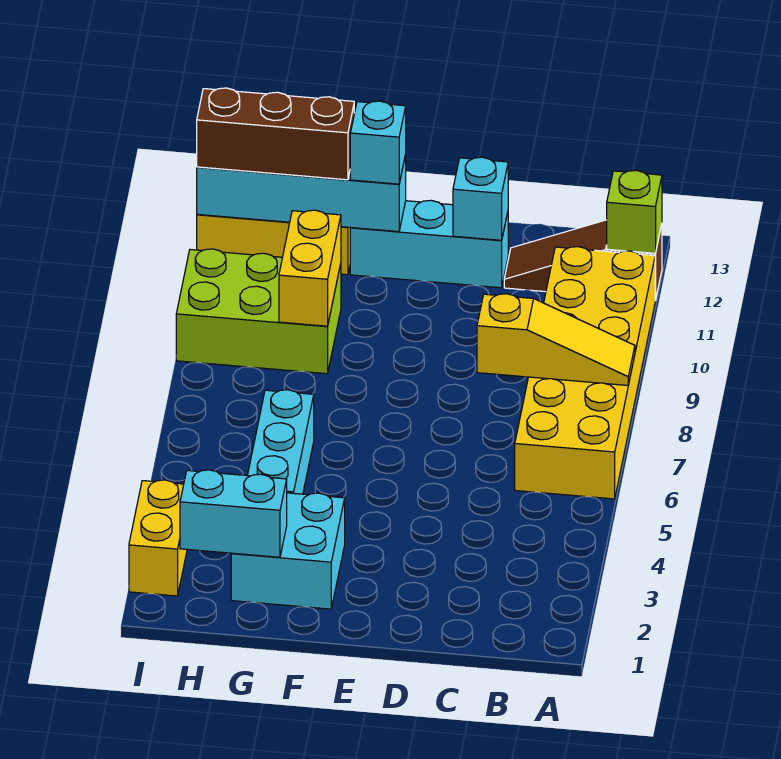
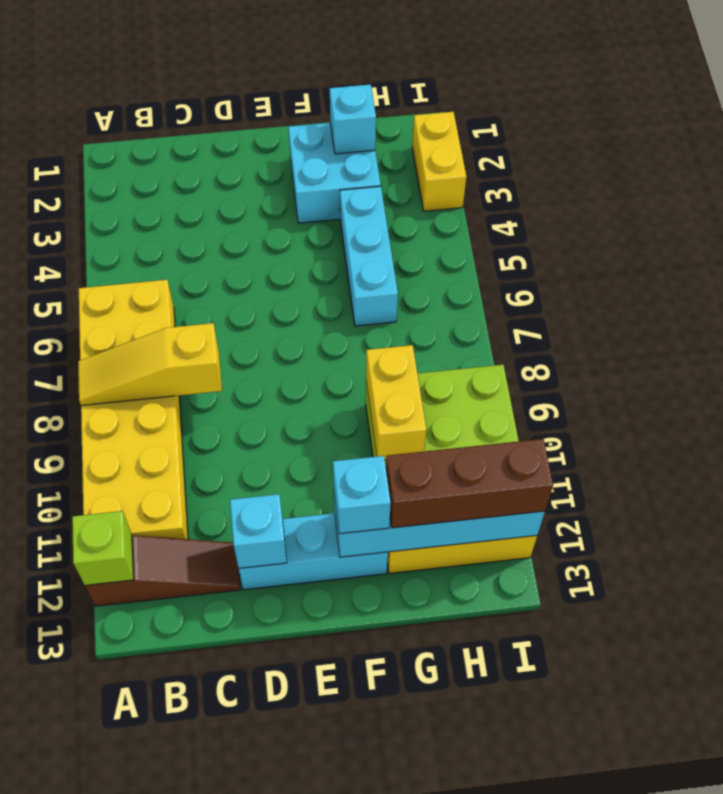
cyan 1x2 brick [180,470,287,557] -> cyan 1x1 brick [330,84,376,154]

